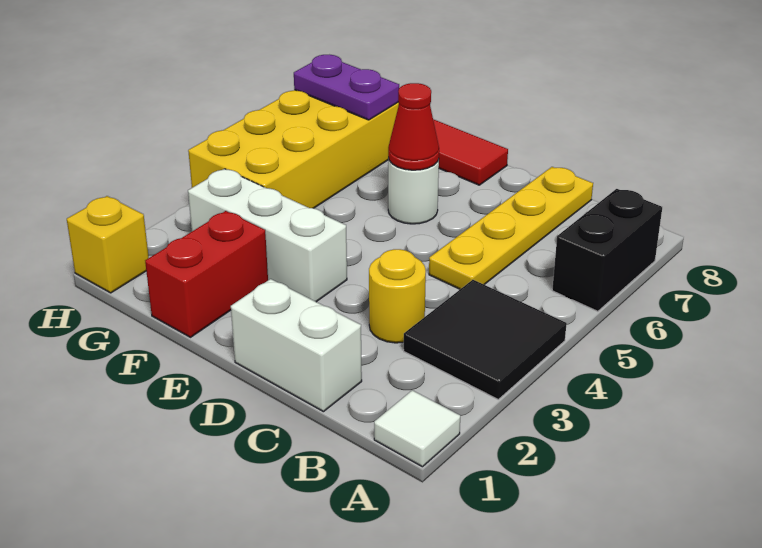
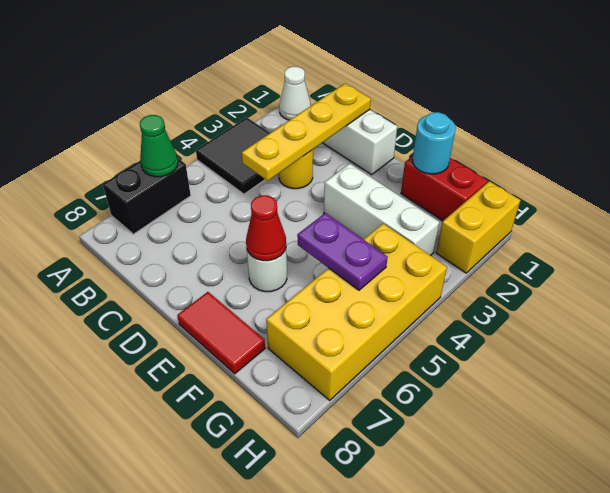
white 1x1 tile [374,390,460,467] -> white 1x1 cone [279,67,311,120]
none -> green 1x1 cone [140,115,178,177]
yellow 1x4 plate [429,167,593,289] -> yellow 1x4 plate moved to [242,83,371,181]
red 1x2 brick [145,211,268,337] -> red 1x2 brick turned to [401,156,488,221]
none -> cyan 1x1 round brick [413,112,456,174]
purple 1x2 plate [294,55,399,120] -> purple 1x2 plate moved to [297,213,388,290]
yellow 1x1 brick [67,196,149,293] -> yellow 1x2 brick [436,181,521,273]

